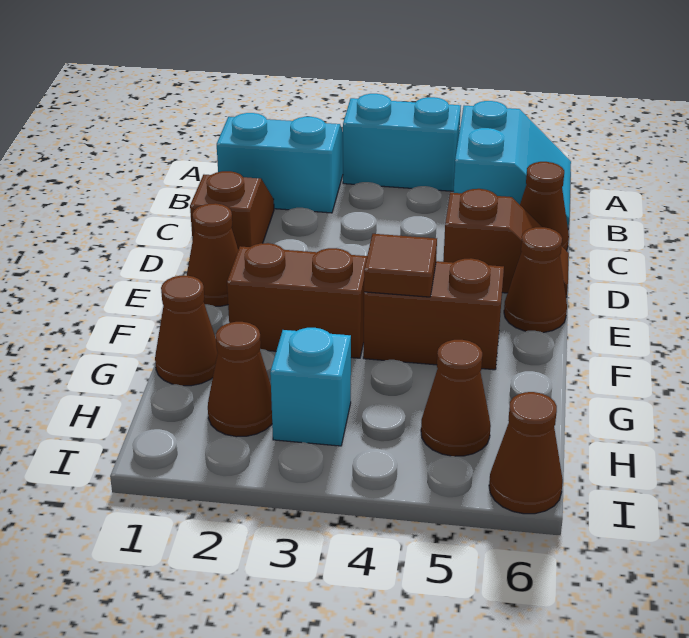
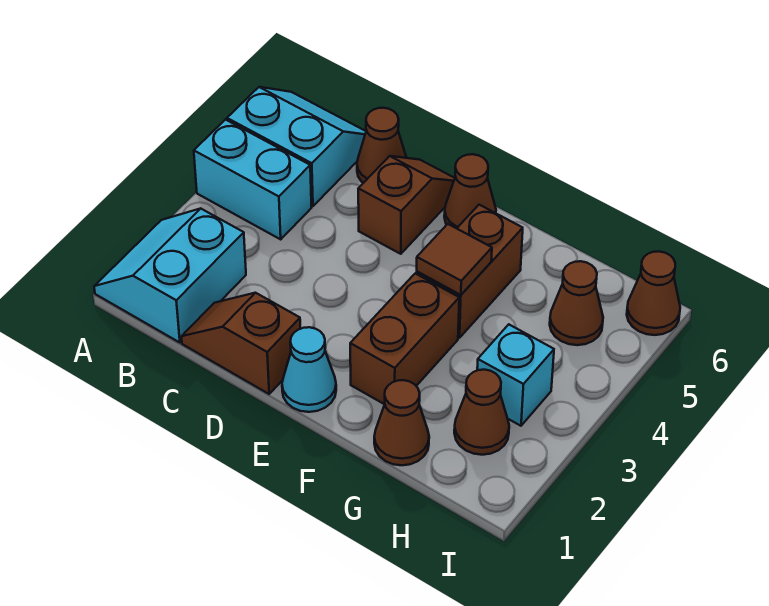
cyan 1x2 brick [343,94,461,191] -> cyan 1x2 brick turned to [194,120,312,239]
brown 1x1 cone [187,203,238,306] -> cyan 1x1 cone [282,327,336,412]

